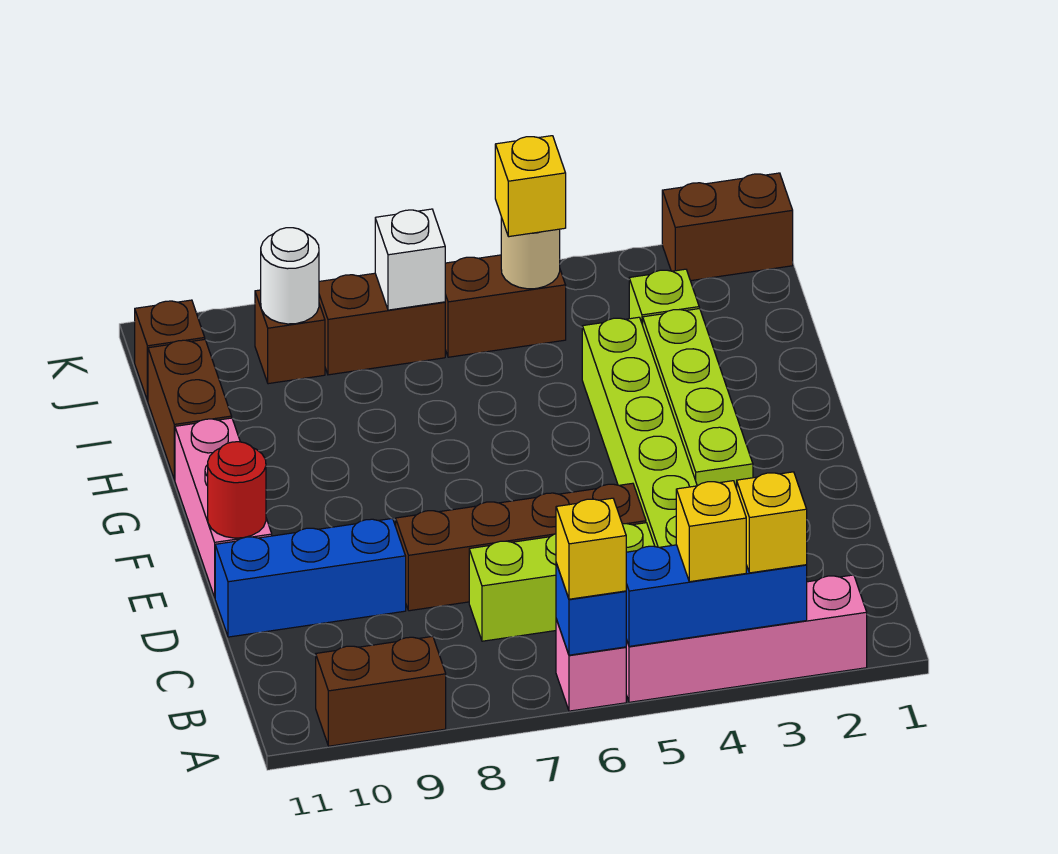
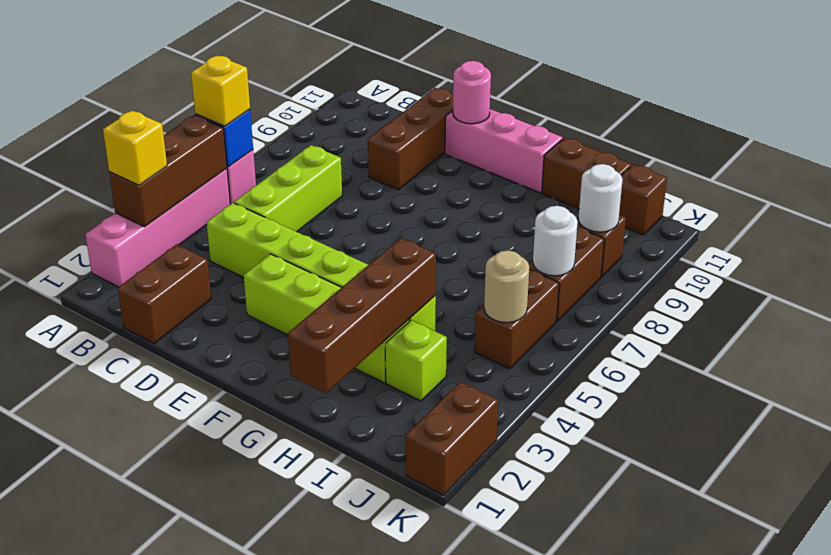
blue 1x3 brick [626,545,807,646] -> brown 1x3 brick [109,115,227,227]
yellow 1x1 brick [676,481,746,582] -> none
brown 1x2 brick [316,636,446,746] -> brown 1x2 brick moved to [118,245,211,343]
brown 1x4 brick [396,483,646,611] -> brown 1x4 brick moved to [288,238,436,394]
blue 1x3 brick [215,518,406,637] -> brown 1x3 brick [368,88,453,190]
red 1x1 round brick [208,442,266,538] -> pink 1x1 round brick [453,61,491,124]
yellow 1x1 brick [495,136,566,237] -> none
white 1x1 brick [375,209,445,310] -> white 1x1 round brick [533,206,578,276]

